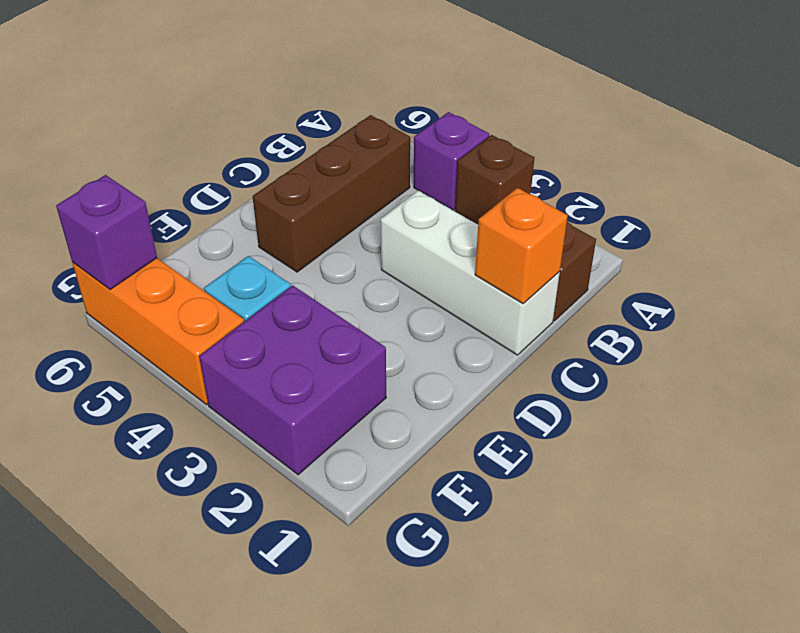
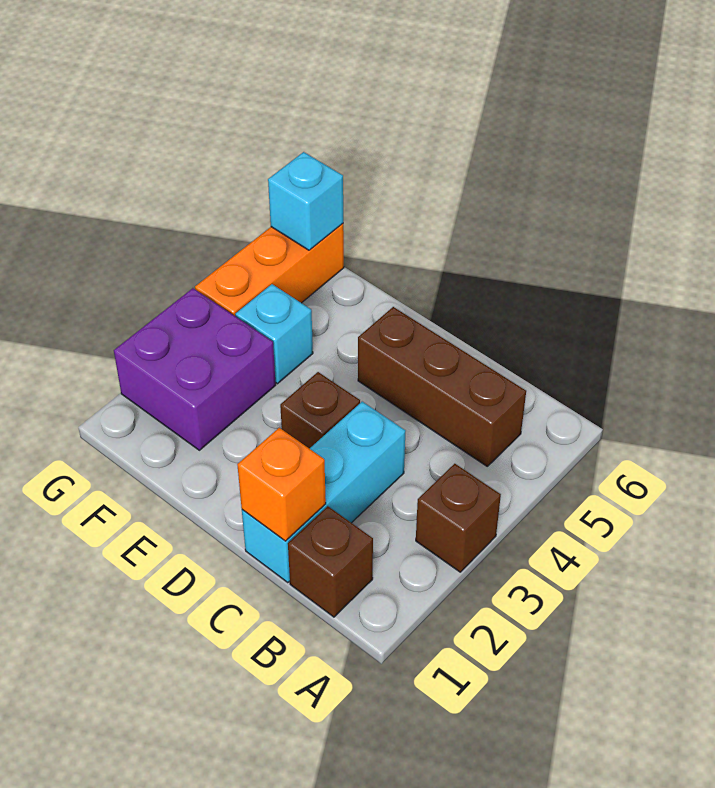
purple 1x1 brick [414,112,489,210] -> none
white 1x3 brick [381,190,560,355] -> cyan 1x3 brick [242,402,405,583]
none -> brown 1x1 brick [280,372,360,449]
purple 1x1 brick [56,175,157,290] -> cyan 1x1 brick [268,152,343,250]

